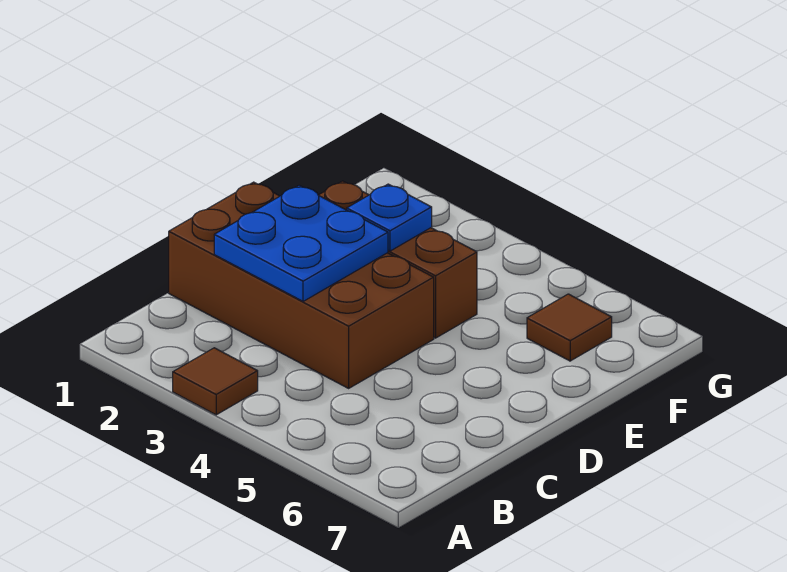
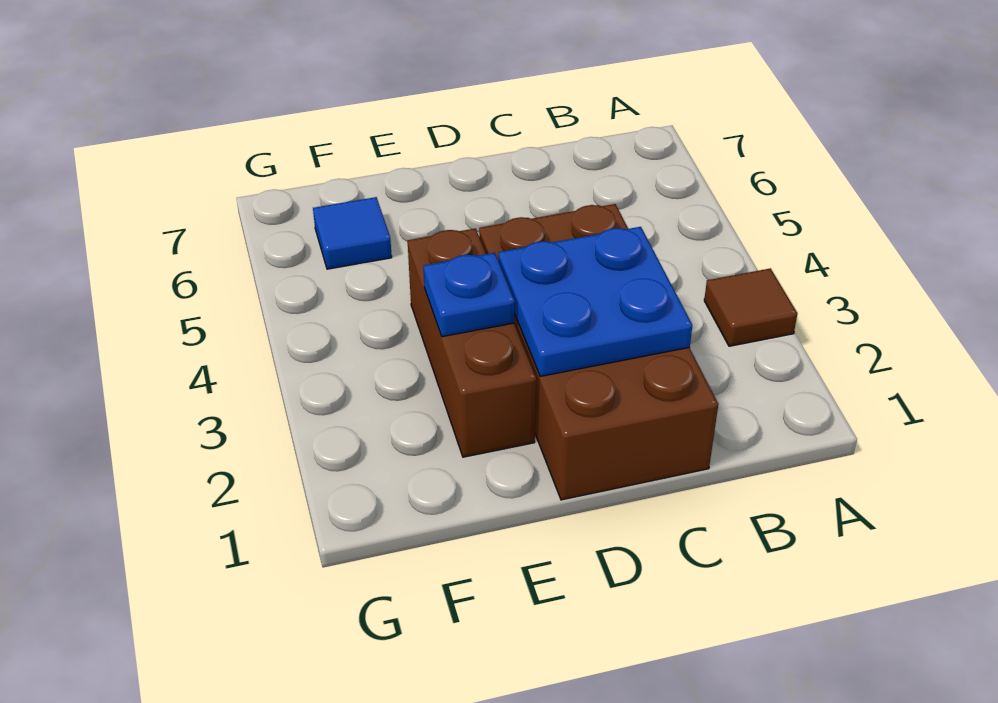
brown 1x1 tile [527,294,612,361] -> blue 1x1 tile [313,197,392,269]

